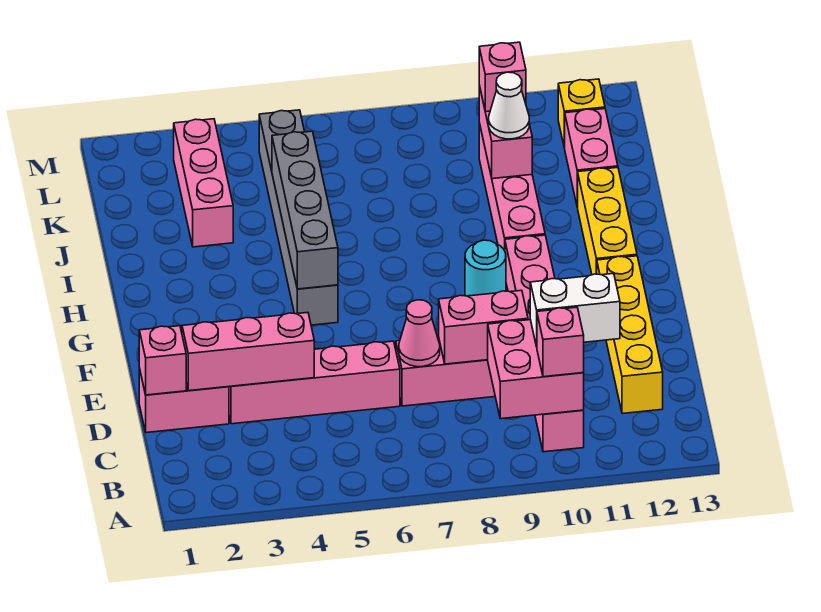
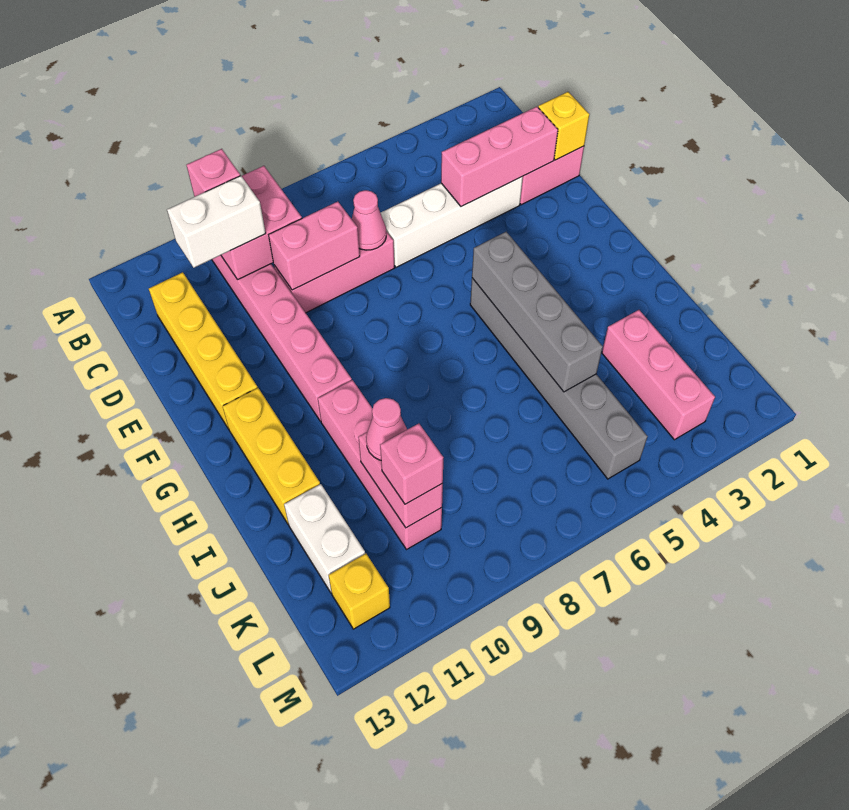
pink 1x1 brick [139,326,186,395] -> yellow 1x1 brick [538,92,589,160]
pink 1x4 brick [229,341,400,424] -> white 1x4 brick [381,177,523,267]
cyan 1x1 round brick [465,240,506,296] -> none
white 1x1 cone [489,72,529,139] -> pink 1x1 cone [366,398,407,460]
pink 1x2 brick [565,109,618,207] -> white 1x2 brick [284,484,365,593]

